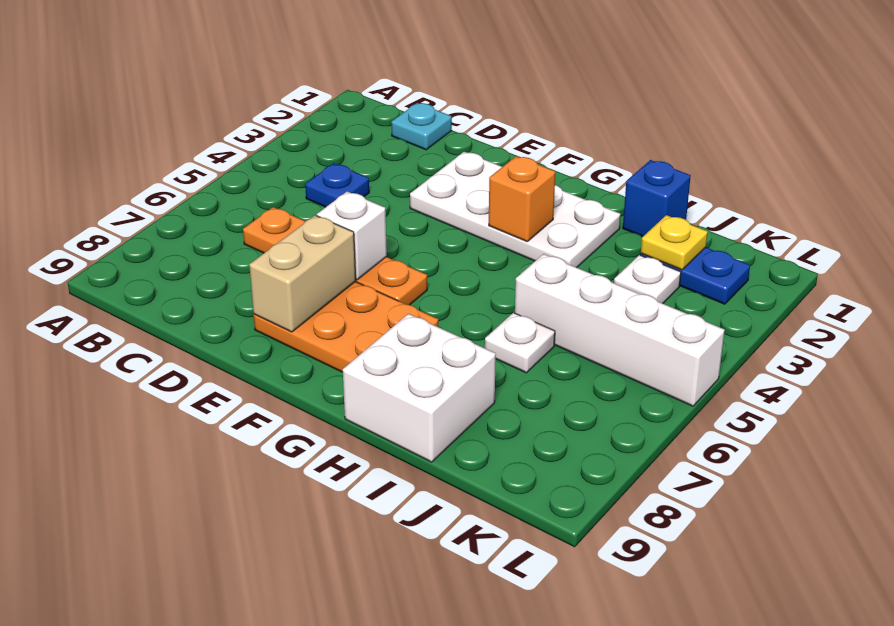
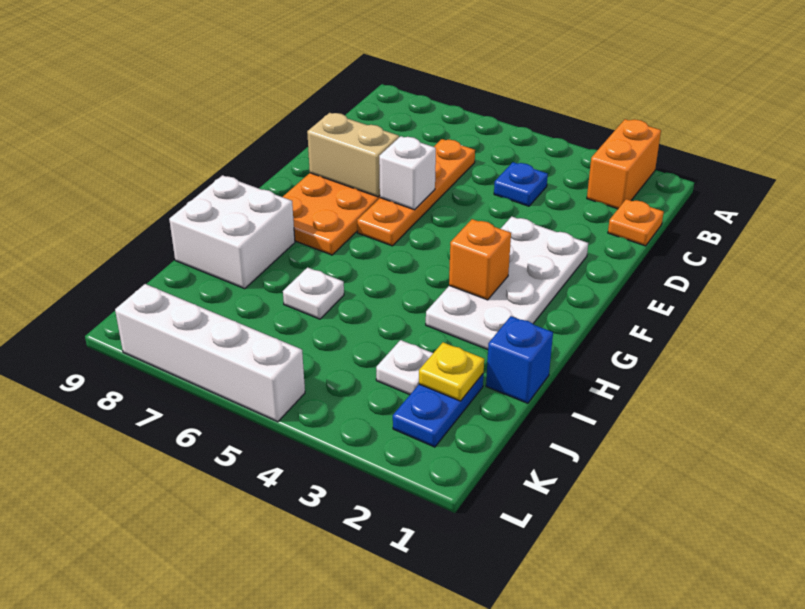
none -> orange 1x2 brick [587,119,661,209]
cyan 1x1 plate [391,103,452,150] -> orange 1x1 plate [608,199,664,246]
white 1x4 brick [515,254,725,406] -> white 1x4 brick turned to [115,284,305,422]

